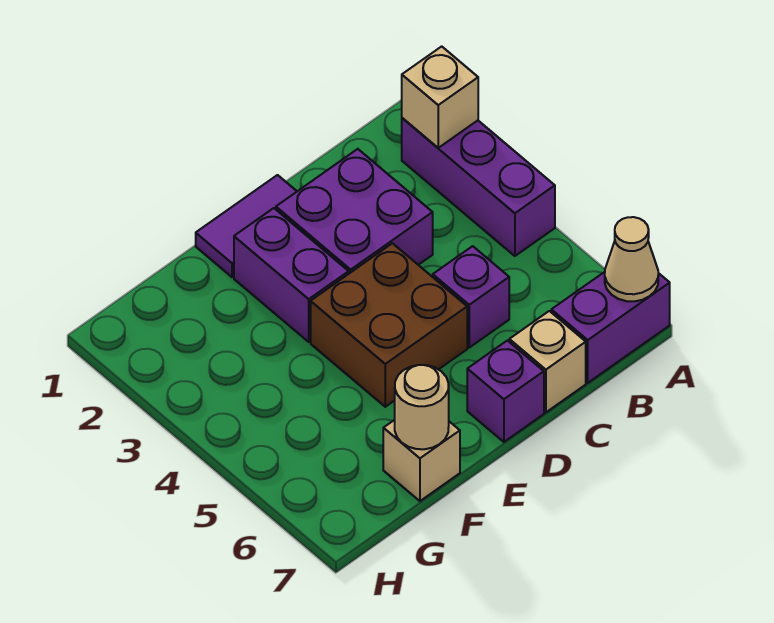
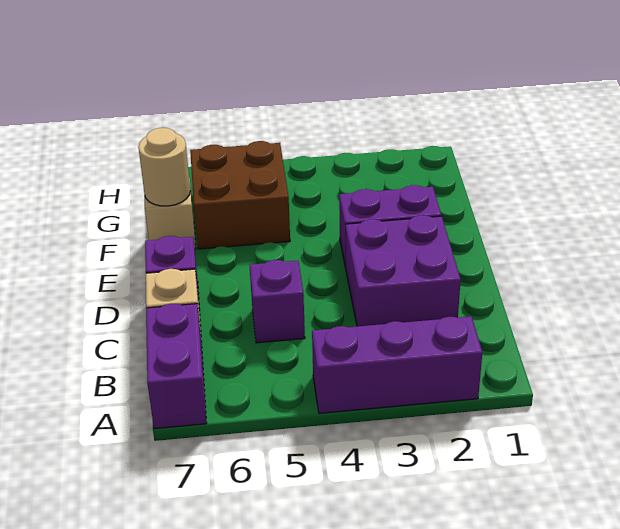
tan 1x1 brick [402,46,478,148] -> none
tan 1x1 cone [605,217,658,301] -> none
purple 1x2 tile [196,175,297,277] -> none
brown 2x2 brick [311,243,467,407] -> brown 2x2 brick moved to [190,141,290,249]

